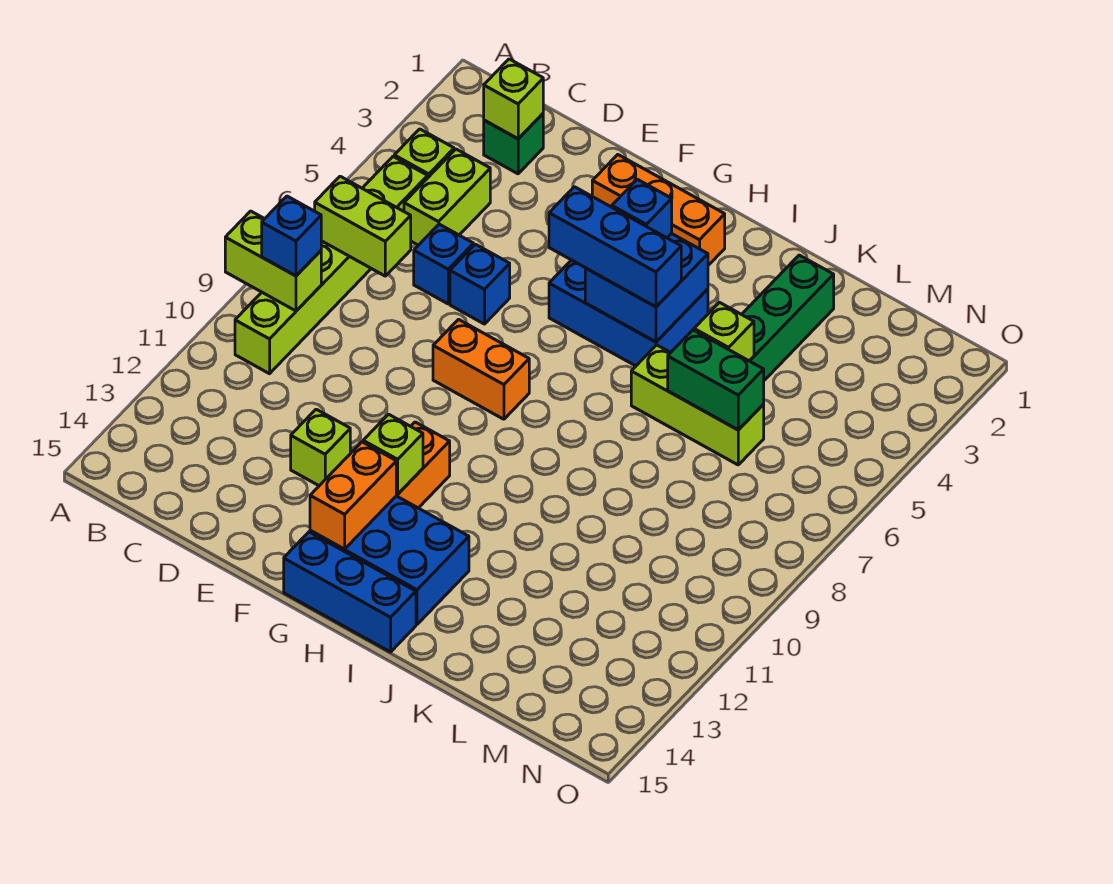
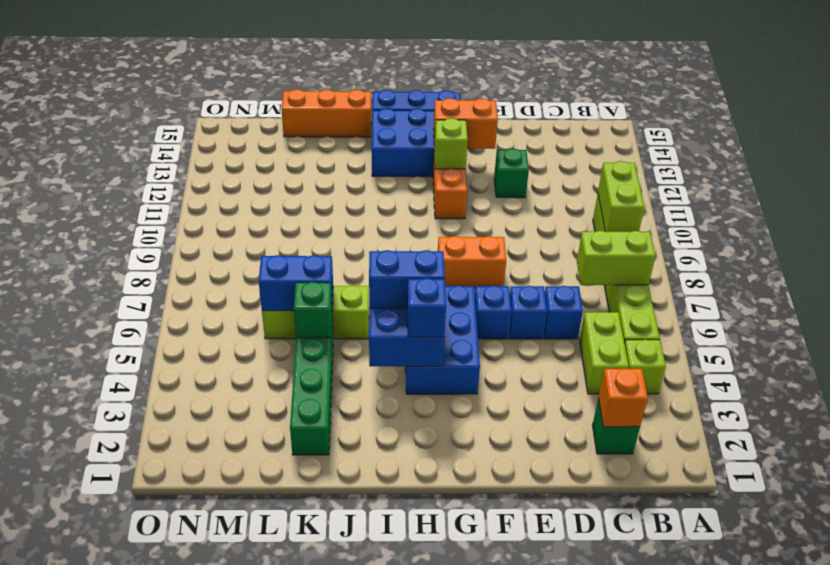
lime 1x2 brick [225,211,321,311] -> lime 1x2 brick turned to [598,161,644,232]
blue 1x1 brick [262,196,321,276] -> blue 1x1 brick moved to [475,286,512,339]
lime 1x1 brick [484,59,543,139] -> orange 1x1 brick [599,369,648,427]
lime 1x1 brick [291,409,350,486] -> green 1x1 brick [494,148,529,198]
orange 1x3 brick [592,155,725,265] -> orange 1x3 brick moved to [282,89,371,137]
blue 2x3 brick [549,260,708,366] -> blue 2x3 brick turned to [406,286,480,394]
blue 1x3 brick [549,187,681,307] -> blue 1x2 brick [369,250,445,308]
orange 1x2 brick [310,442,396,549] -> orange 1x2 brick turned to [433,98,498,149]
lime 1x1 brick [694,303,754,361] -> green 1x1 brick [294,282,332,338]
green 1x2 brick [668,330,764,430] -> blue 1x2 brick [259,255,333,311]

